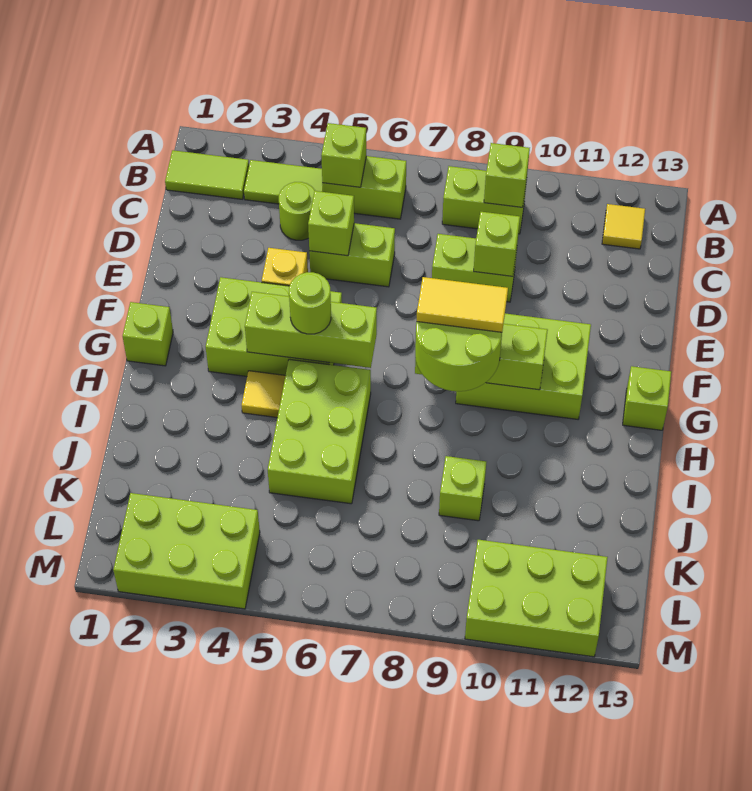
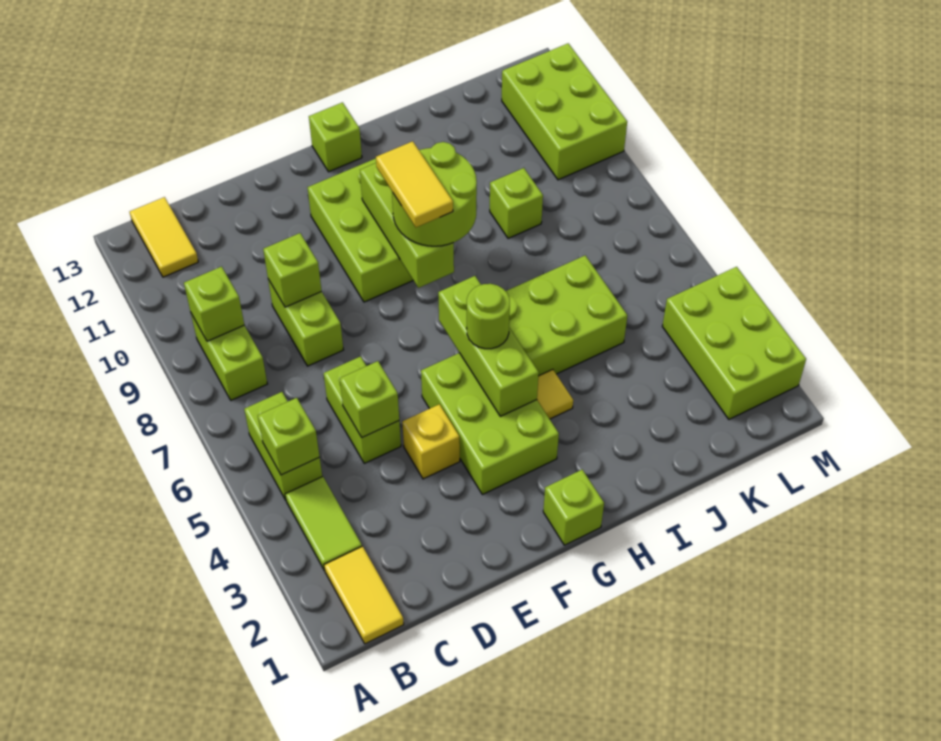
lime 1x2 tile [165,150,249,199] -> yellow 1x2 tile [324,546,404,644]
yellow 1x1 tile [602,204,645,249] -> yellow 1x2 tile [130,197,198,277]
lime 1x1 round brick [279,182,315,240] -> none

